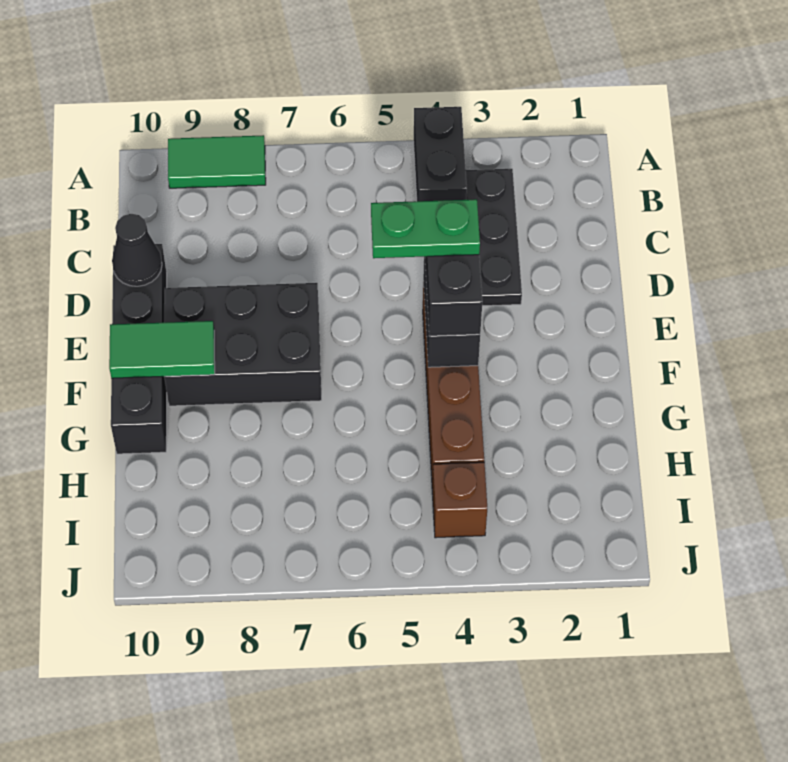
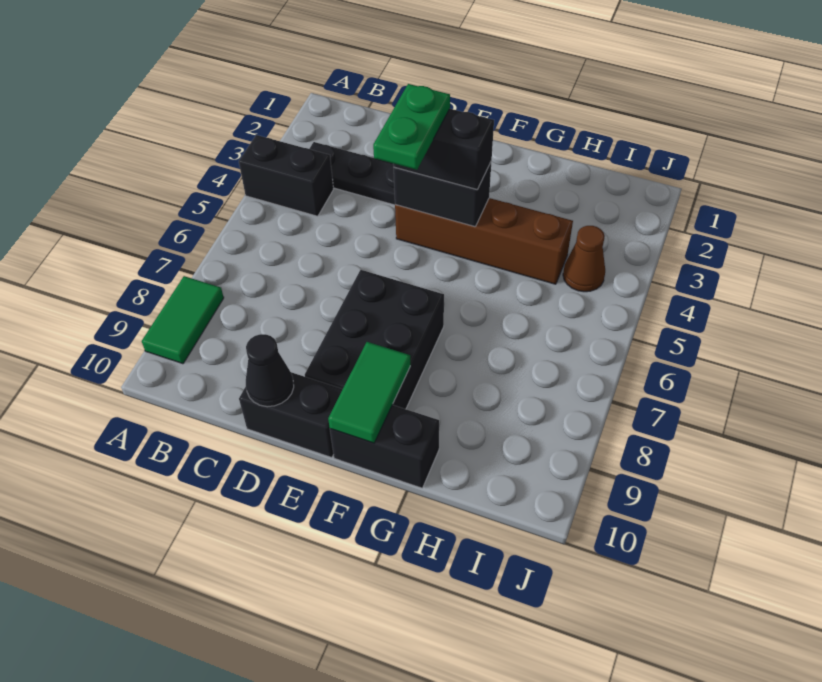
brown 1x1 brick [432,462,487,538] -> brown 1x1 cone [563,226,605,292]

